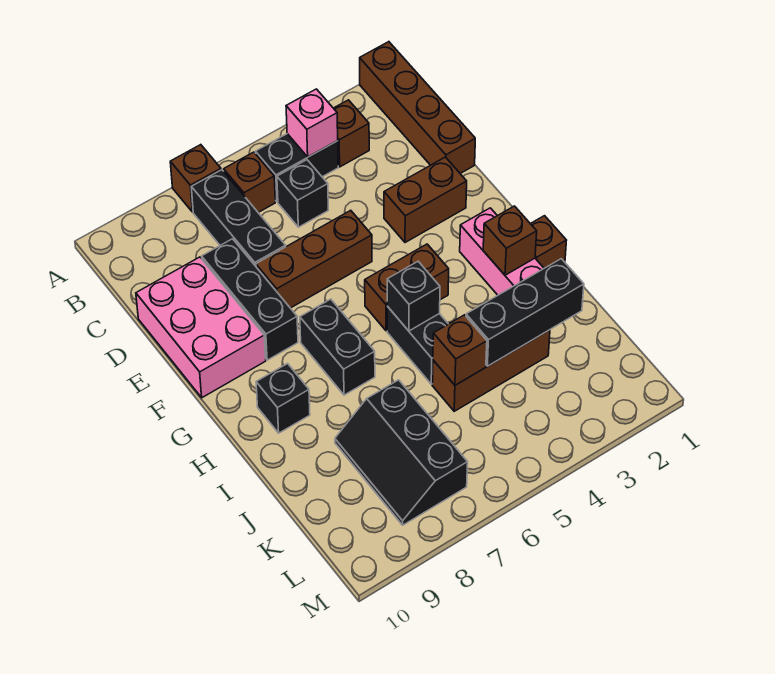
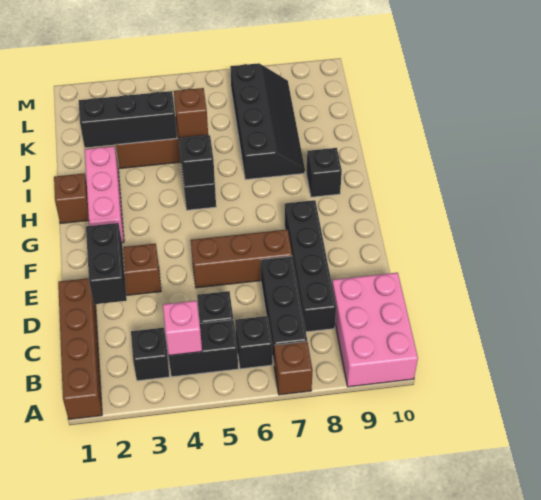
brown 1x1 brick [334,100,369,167] -> black 1x1 brick [131,328,170,381]
brown 1x1 brick [224,152,275,212] -> black 1x1 brick [235,316,272,369]
black 1x3 brick [202,239,298,360] -> black 1x4 brick [284,200,336,332]
pink 2x3 brick [136,257,266,398] -> pink 2x3 brick moved to [332,273,418,387]
brown 1x2 brick [365,244,449,331] -> none
black 1x2 brick [300,299,375,395] -> black 1x2 brick moved to [86,223,127,304]
brown 1x1 brick [483,206,537,275] -> none
black 2x3 slope [335,380,468,525] -> black 2x4 slope [230,63,305,180]

